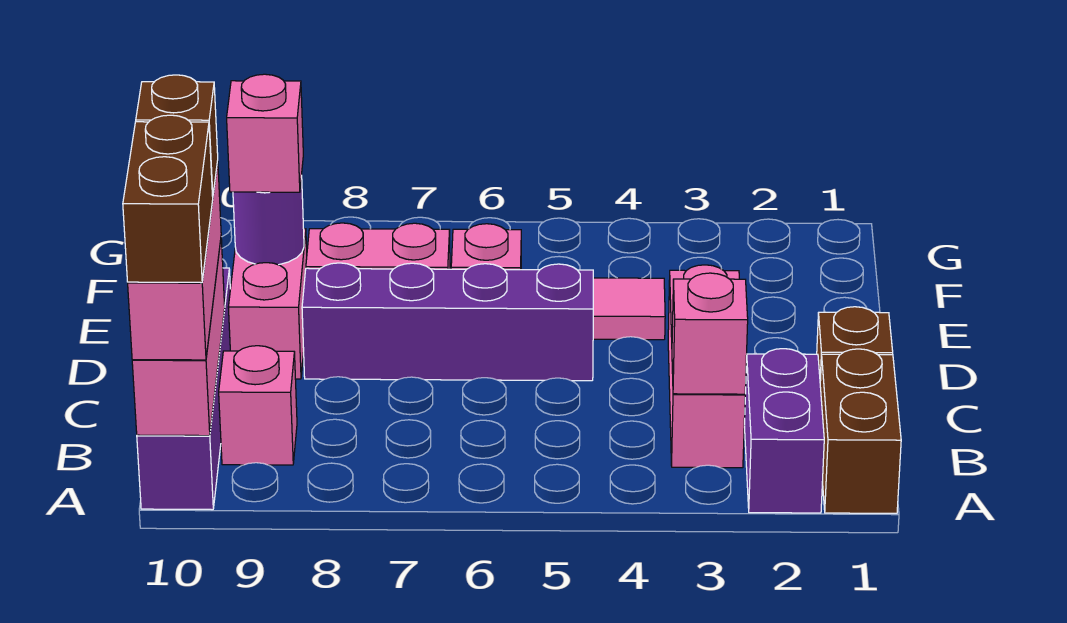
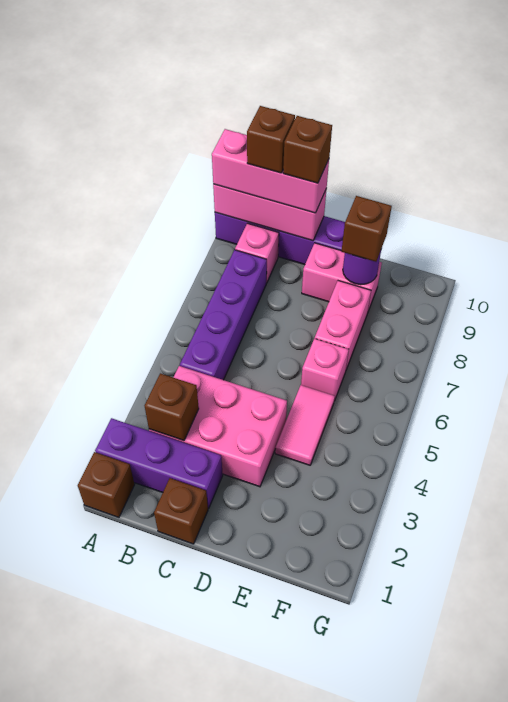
brown 1x2 brick [820,349,901,513] -> brown 1x1 brick [78,452,135,517]
purple 1x2 brick [744,349,824,513] -> purple 1x3 brick [95,418,223,508]
brown 1x2 brick [123,115,213,283] -> brown 1x1 brick [247,106,295,173]
pink 1x3 brick [668,265,745,468] -> pink 2x3 brick [149,366,287,487]
pink 1x1 brick [672,273,748,394] -> brown 1x1 brick [145,373,199,441]
purple 1x4 brick [302,263,593,381] -> purple 1x4 brick moved to [180,250,267,380]
pink 1x1 brick [227,74,303,192] -> brown 1x1 brick [341,196,392,262]

